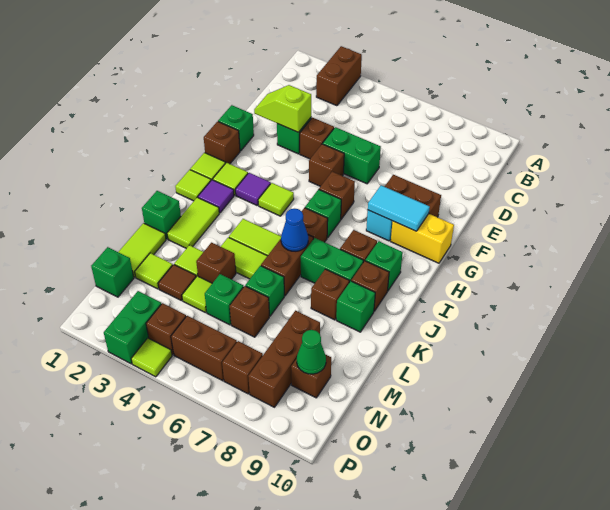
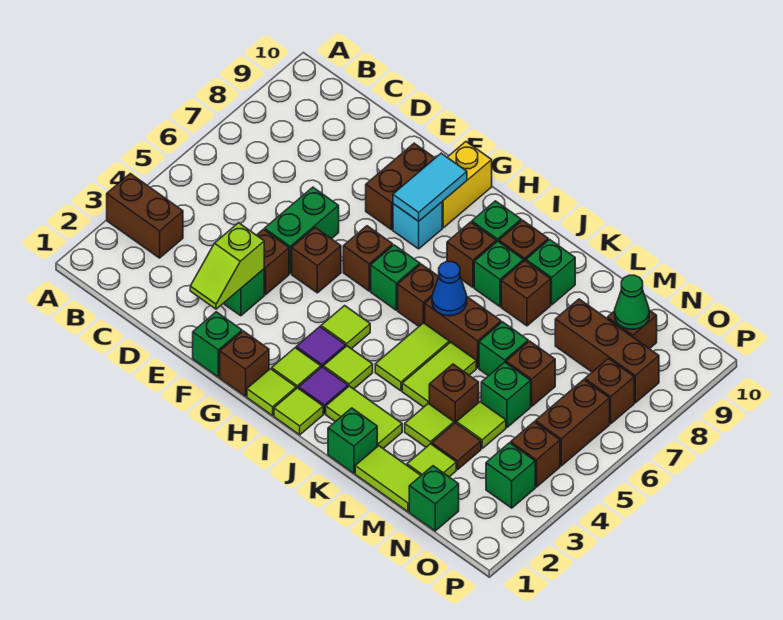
green 1x2 brick [301,238,363,283] -> green 1x1 brick [474,241,524,307]
green 1x2 brick [104,291,161,364] -> green 1x1 brick [486,443,535,508]
lime 1x1 tile [131,338,172,377] -> lime 1x1 tile moved to [323,346,373,389]

